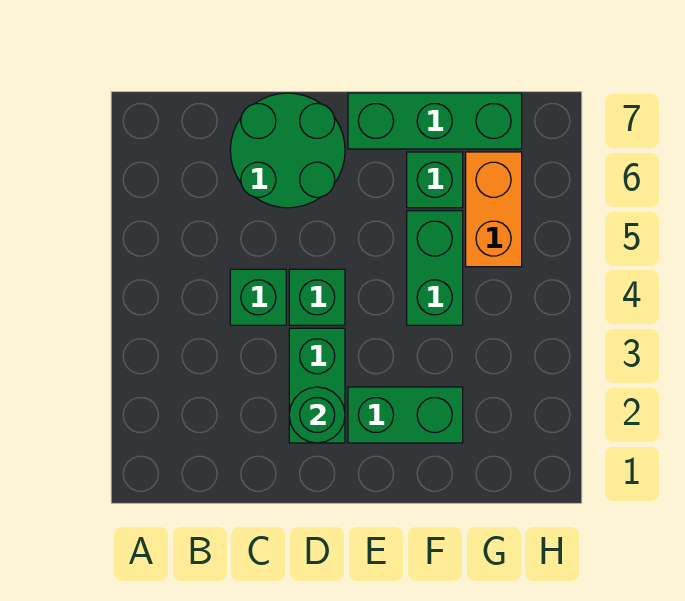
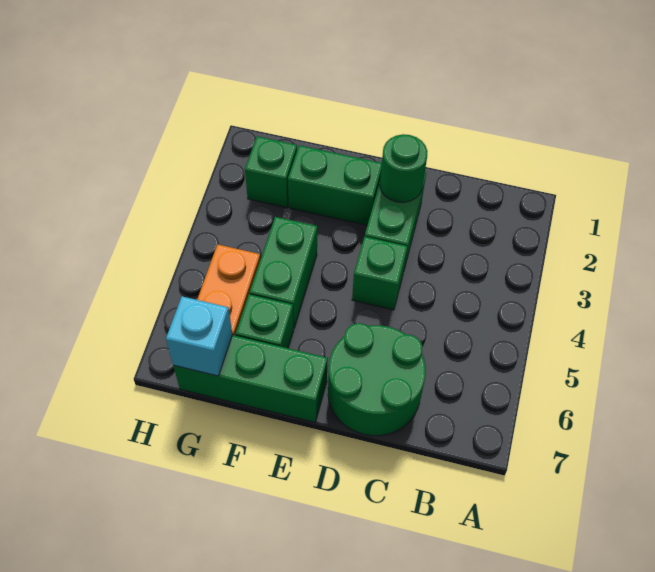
green 1x1 brick [230,269,286,325] -> green 1x1 brick moved to [245,136,297,208]
none -> cyan 1x1 brick [166,296,233,376]

